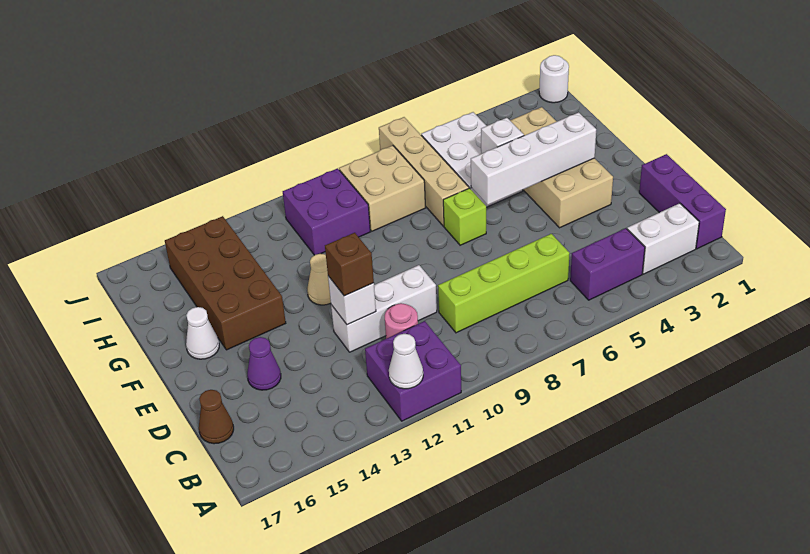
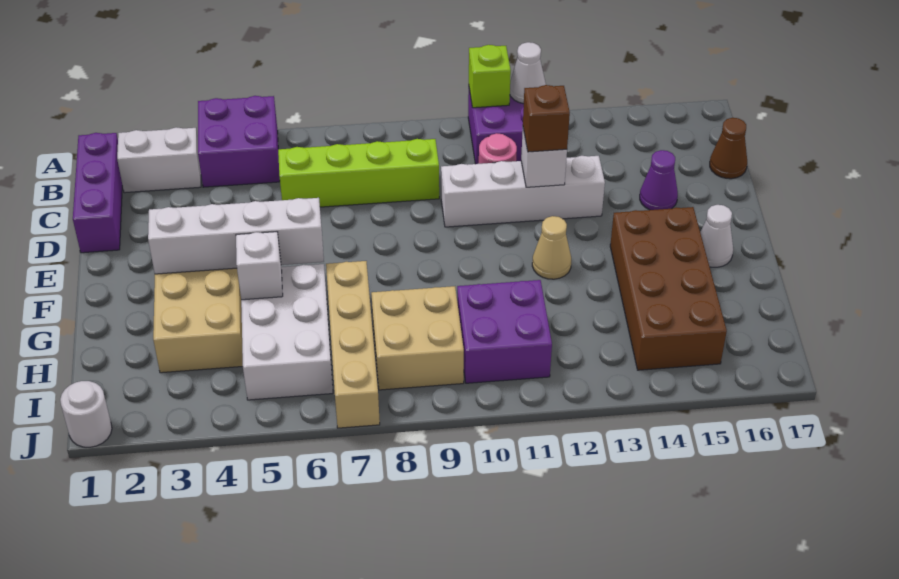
purple 1x2 brick [570,228,645,300] -> purple 2x2 brick [198,96,280,187]
white 1x3 brick [331,265,437,352] -> white 1x4 brick [441,156,605,227]
lime 1x1 brick [443,188,486,245] -> lime 1x1 brick moved to [469,45,511,108]

